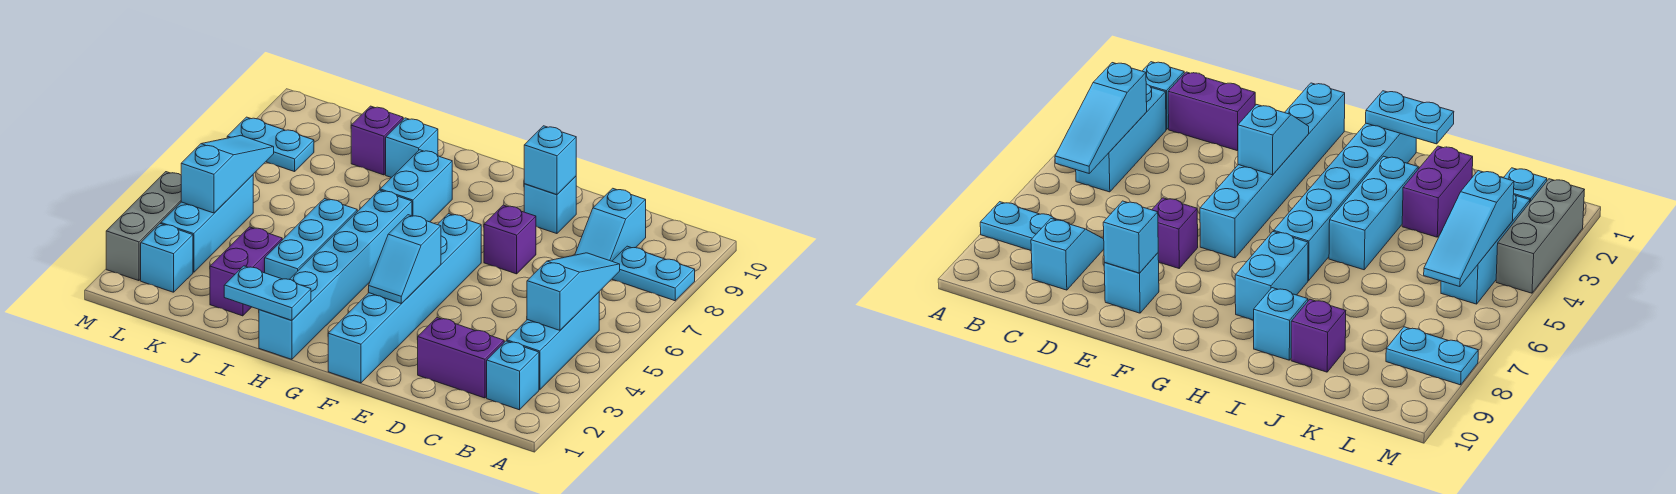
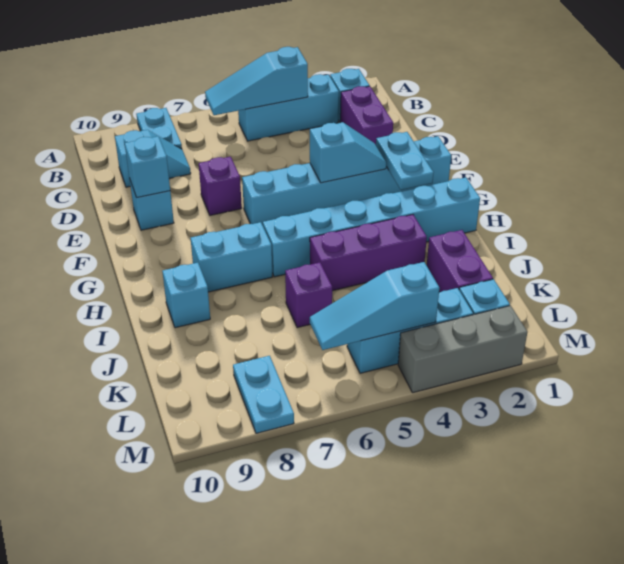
cyan 1x2 plate [224,266,311,321] -> cyan 1x2 plate moved to [376,132,434,190]
cyan 1x3 brick [265,199,357,279] -> purple 1x3 brick [310,215,427,291]
purple 1x2 brick [210,227,282,316] -> purple 1x2 brick turned to [427,230,493,292]
purple 1x1 brick [351,106,403,175] -> purple 1x1 brick moved to [285,263,332,328]

